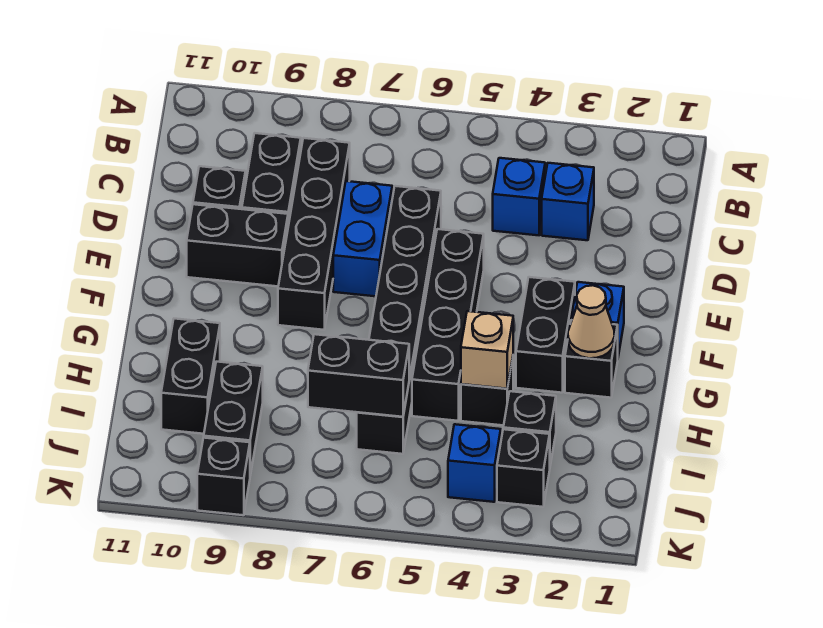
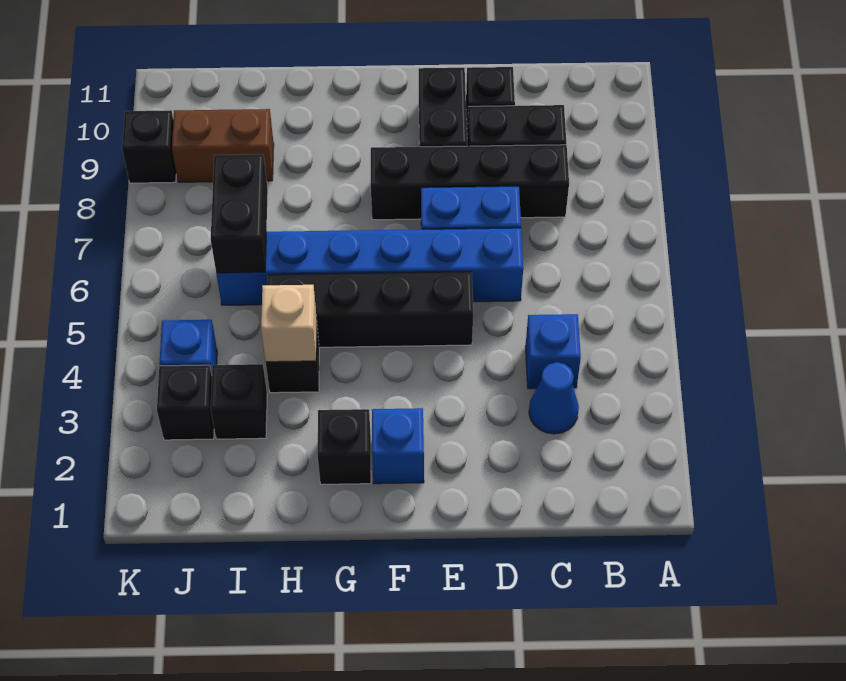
blue 1x1 brick [542,163,594,240] -> blue 1x1 cone [529,362,579,434]
black 1x6 brick [357,186,441,454] -> blue 1x6 brick [216,228,523,305]
black 1x2 brick [516,277,575,393] -> none
tan 1x1 cone [568,285,615,358] -> none
black 1x2 brick [161,319,220,434] -> none
black 1x2 brick [204,362,263,475] -> brown 1x2 brick [172,109,274,182]

